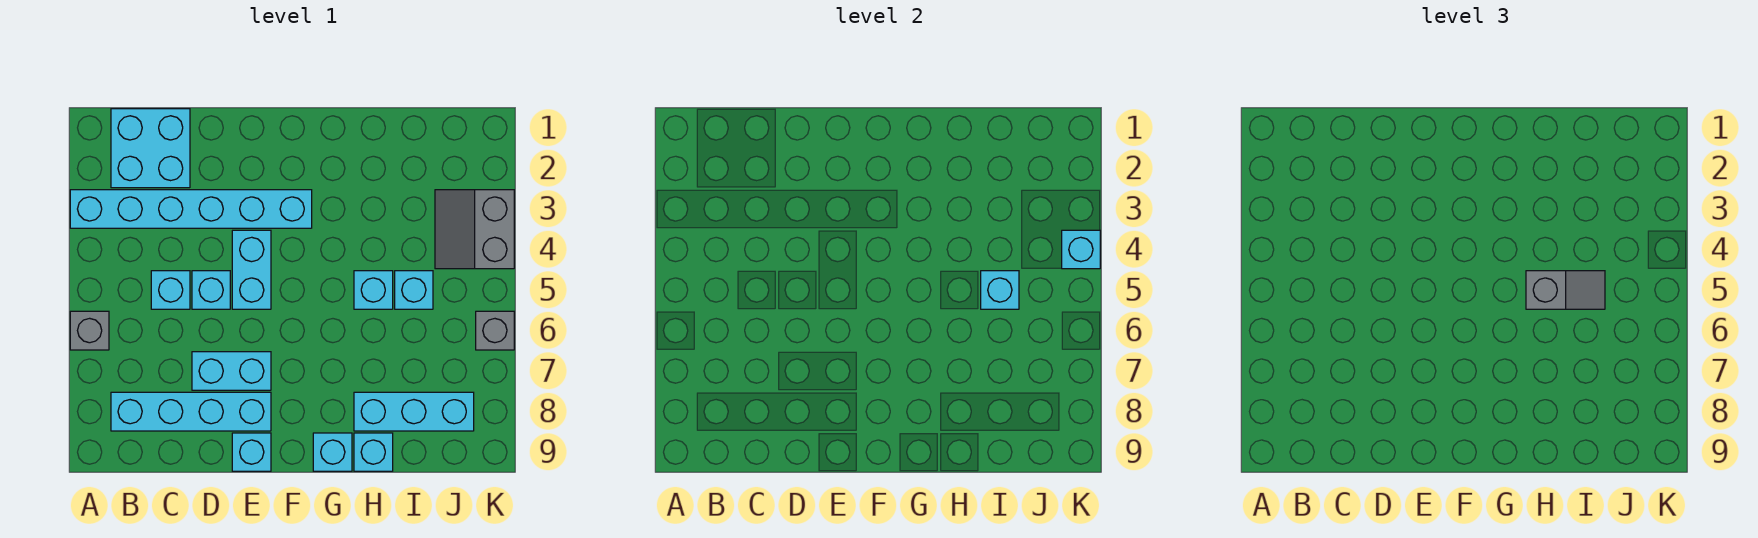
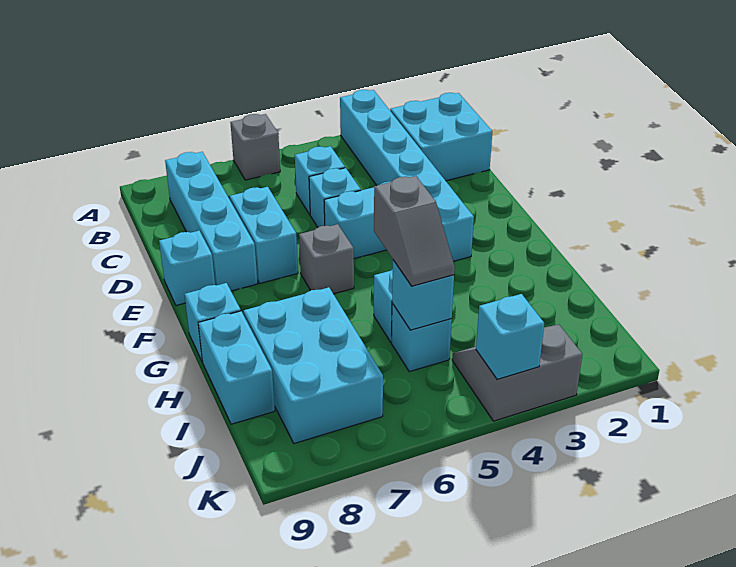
cyan 1x3 brick [354,392,474,431] -> cyan 2x3 brick [244,287,383,444]
cyan 1x1 brick [354,433,393,471] -> cyan 1x2 brick [198,311,275,424]
grey 1x1 brick [476,311,514,350] -> grey 1x1 brick moved to [299,224,354,294]

